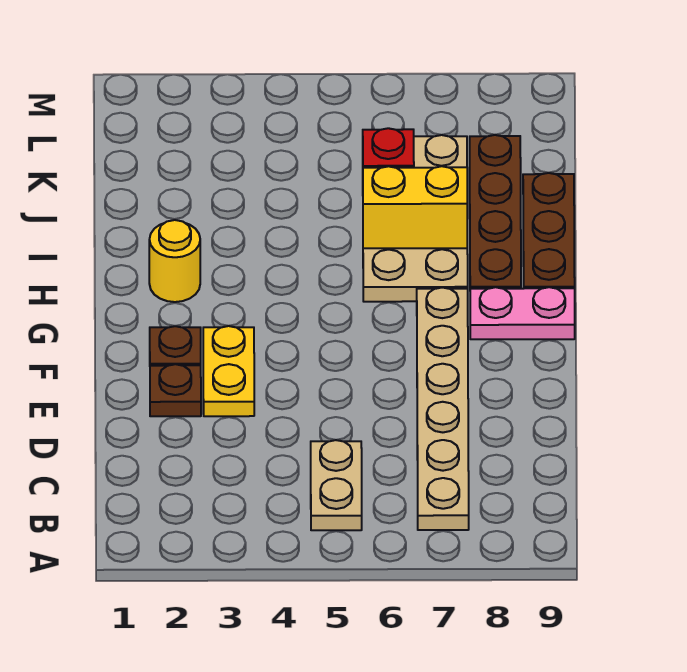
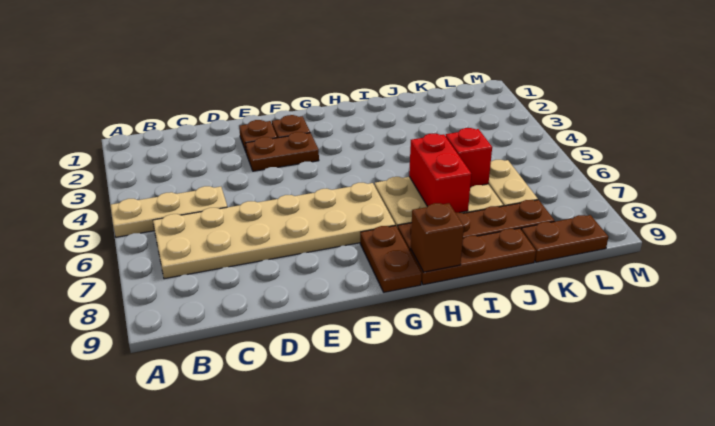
tan 1x2 plate [311,440,362,530] -> tan 1x3 plate [110,186,227,237]
tan 1x6 plate [417,288,469,530] -> tan 2x6 plate [153,183,395,279]
yellow 1x2 plate [203,326,254,416] -> brown 1x2 plate [246,132,319,171]
pink 1x2 plate [470,287,575,339] -> brown 1x2 plate [360,226,422,292]
yellow 1x1 round brick [149,220,200,302] -> none
none -> brown 1x1 brick [411,203,464,272]
yellow 1x2 brick [363,166,467,248] -> red 1x2 brick [409,134,471,213]
none -> brown 1x2 plate [521,215,608,262]

